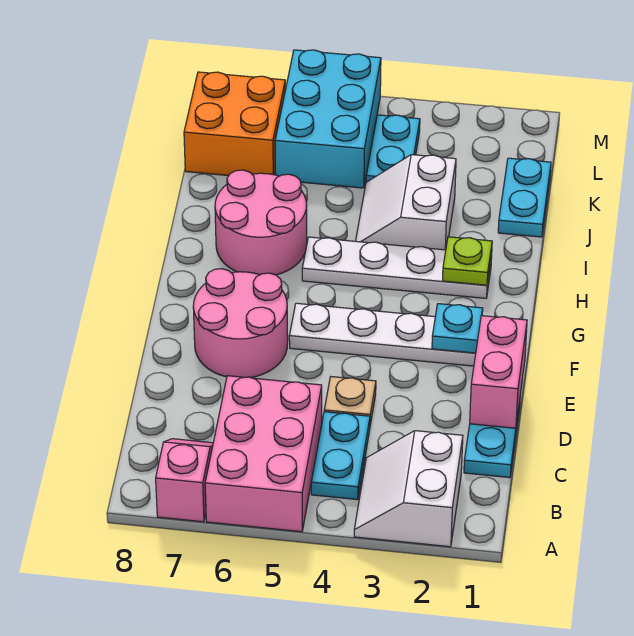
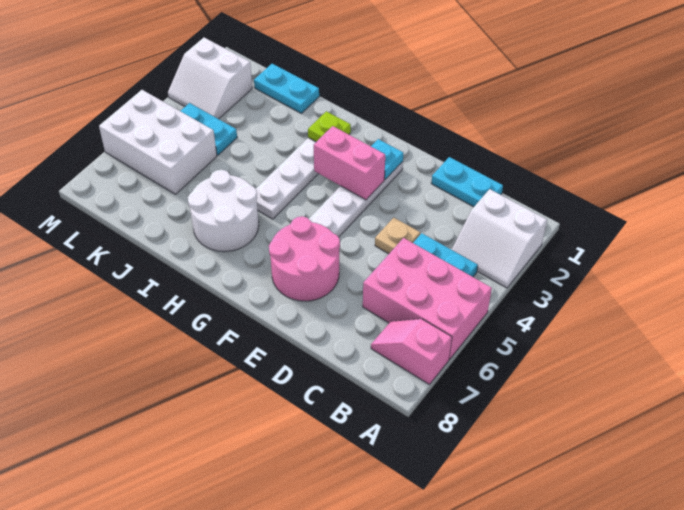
pink 1x2 brick [470,316,527,428] -> pink 1x2 brick moved to [314,126,385,200]
pink 2x2 round brick [215,170,307,275] -> white 2x2 round brick [188,170,259,252]
white 2x2 slope [356,155,456,250] -> white 2x2 slope moved to [168,38,252,119]
cyan 2x3 brick [275,50,381,188] -> white 2x3 brick [99,90,217,194]
orange 2x2 brick [184,72,285,176] -> none

